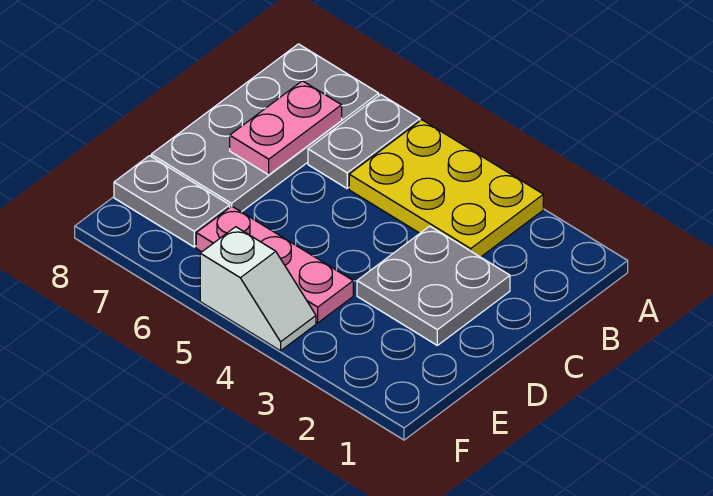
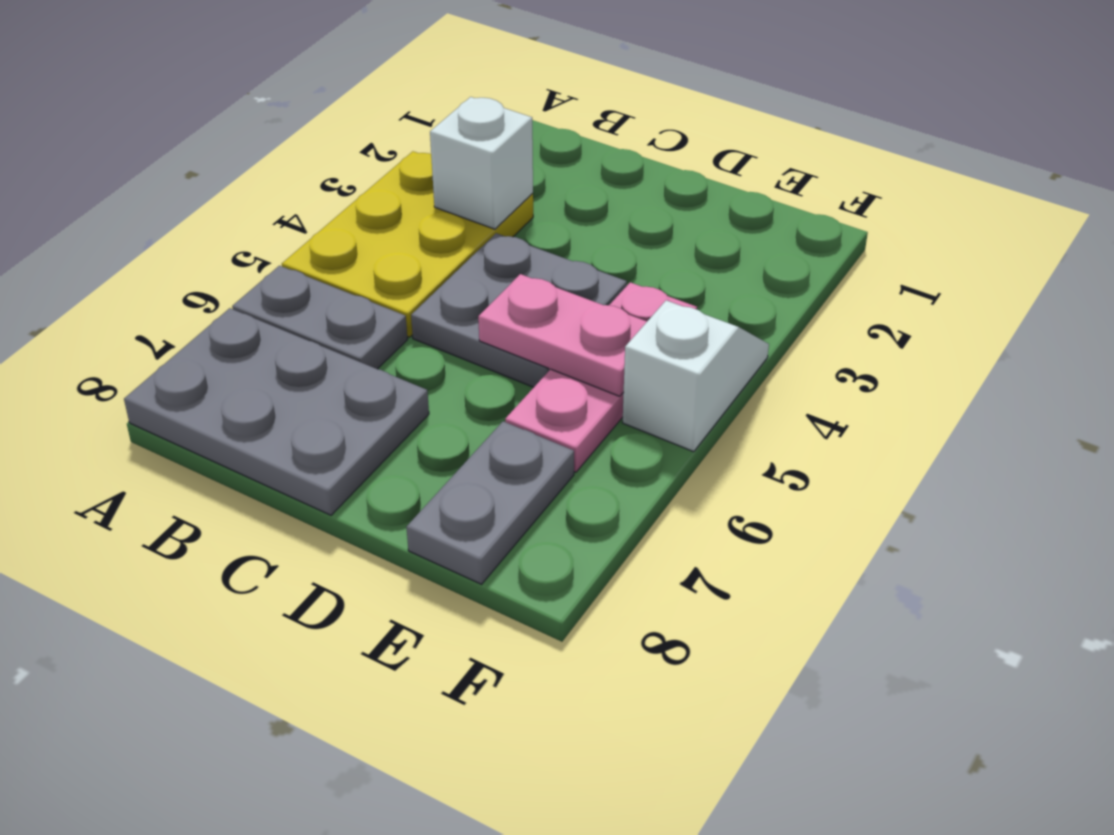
grey 2x4 plate [151,44,379,212] -> grey 2x3 plate [124,308,429,515]
none -> white 1x1 brick [430,97,533,229]
pink 1x2 plate [230,81,342,175] -> pink 1x2 plate moved to [478,274,647,396]
grey 2x2 plate [357,226,510,345] -> grey 2x2 plate moved to [411,233,627,387]

